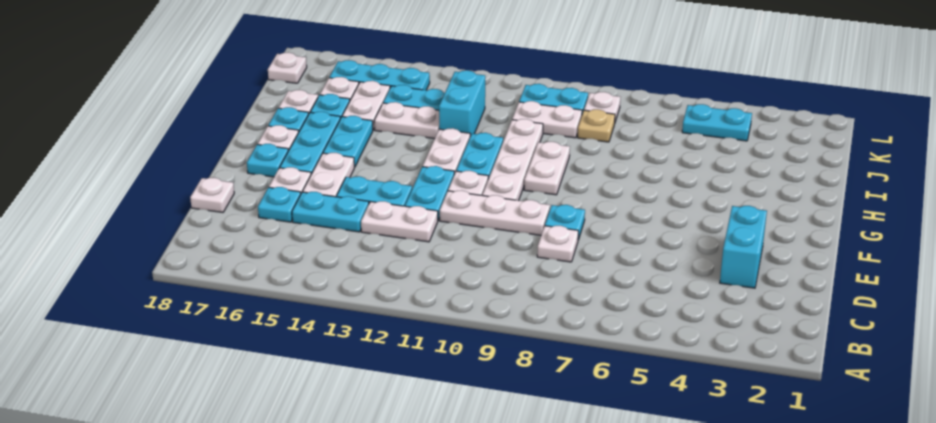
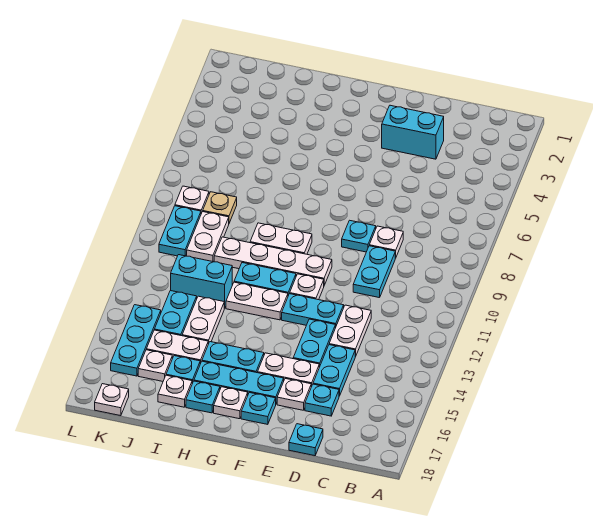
white 1x1 plate [190,178,234,212] -> cyan 1x1 plate [289,424,323,456]
white 1x3 plate [440,190,550,235] -> none
cyan 1x2 plate [682,104,752,141] -> cyan 1x2 plate moved to [353,246,395,298]

